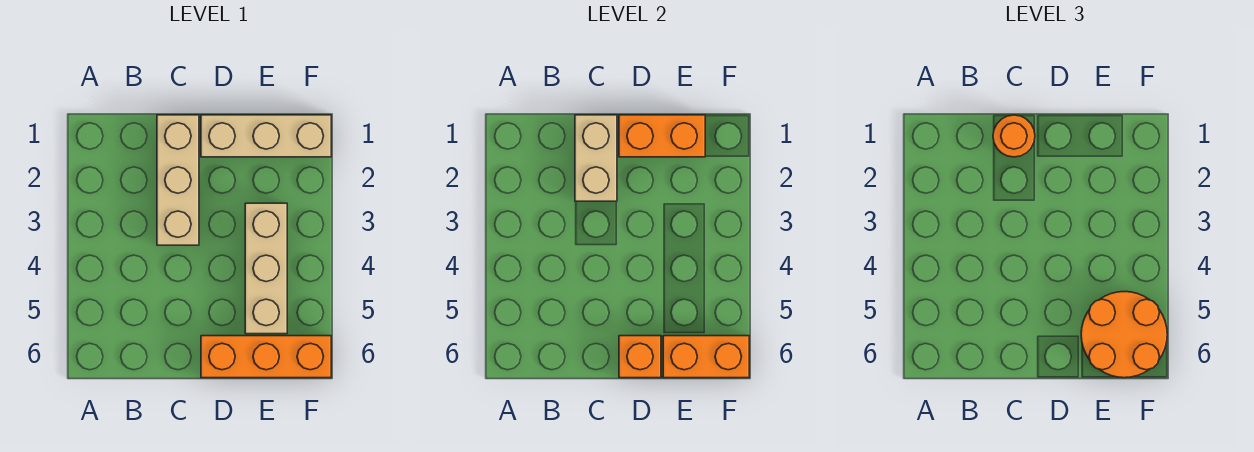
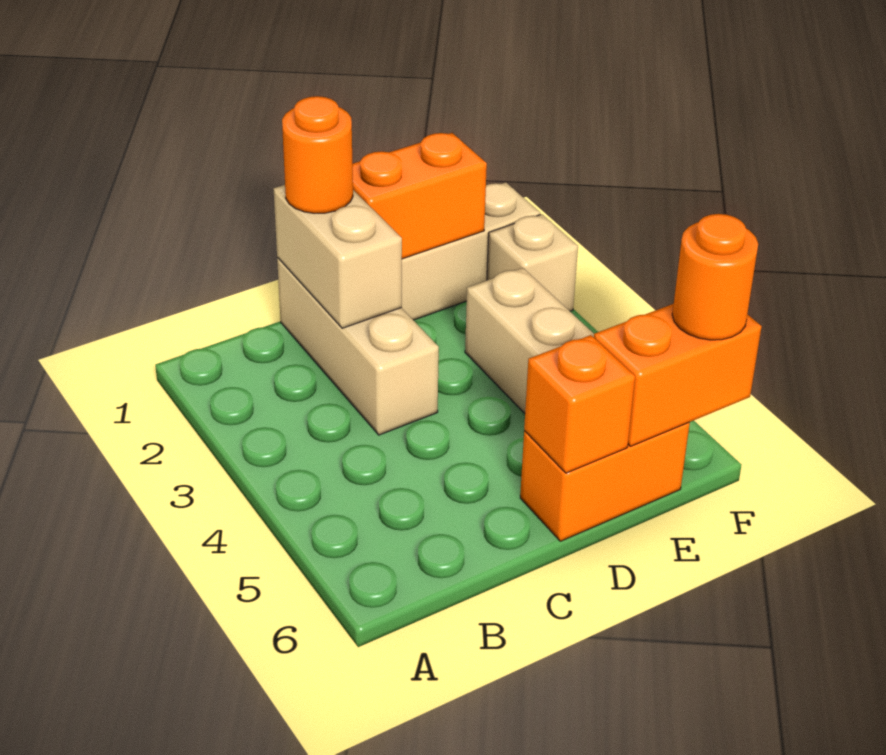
orange 1x3 brick [201,336,331,378] -> orange 1x2 brick [520,423,690,541]
orange 2x2 round brick [1081,292,1167,378] -> orange 1x1 round brick [672,214,758,340]
none -> tan 1x1 brick [487,214,578,311]

